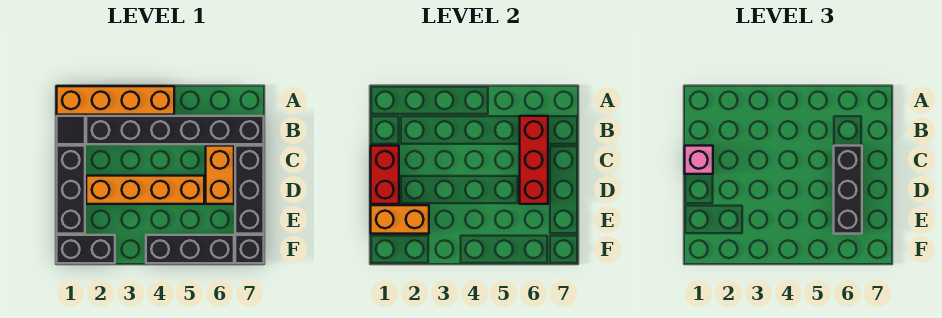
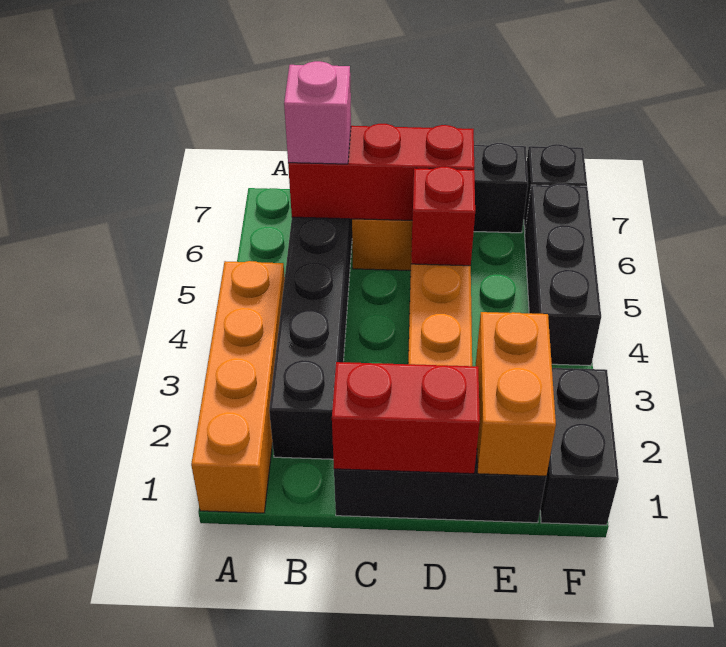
black 1x1 tile [57,116,85,144] -> none
pink 1x1 brick [685,146,713,174] -> pink 1x1 brick moved to [284,61,351,164]
black 1x3 brick [834,146,862,234] -> none
none -> red 1x1 brick [411,167,475,266]

